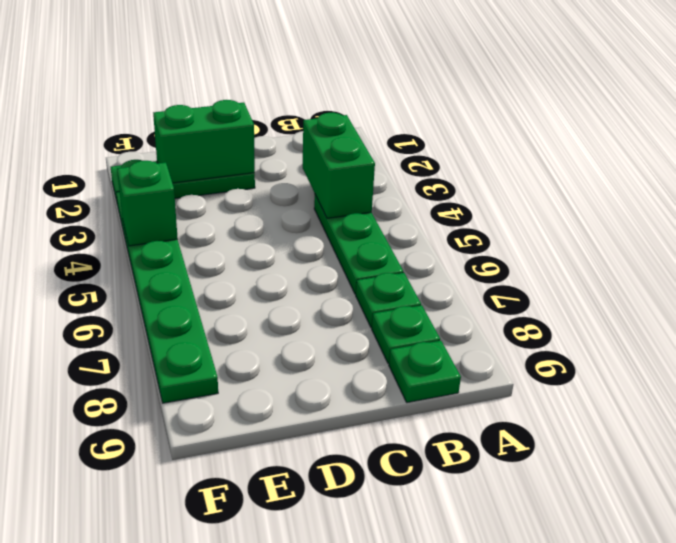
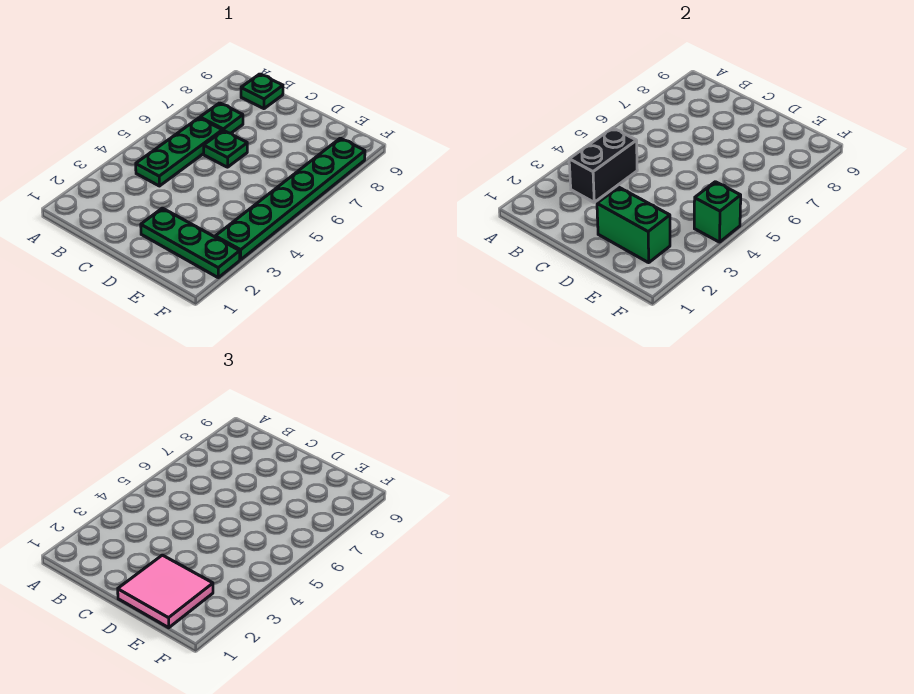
green 1x2 brick [303,113,375,218] -> black 1x2 brick [569,128,637,202]
green 1x1 plate [372,305,440,364] -> green 1x1 plate moved to [204,130,247,167]
none -> pink 2x2 tile [118,555,213,628]

